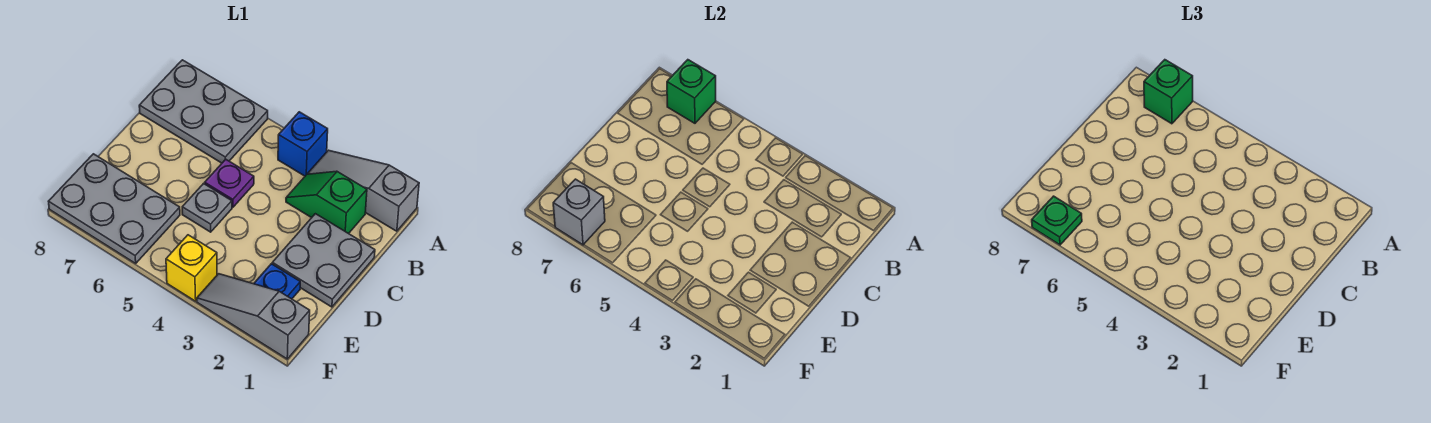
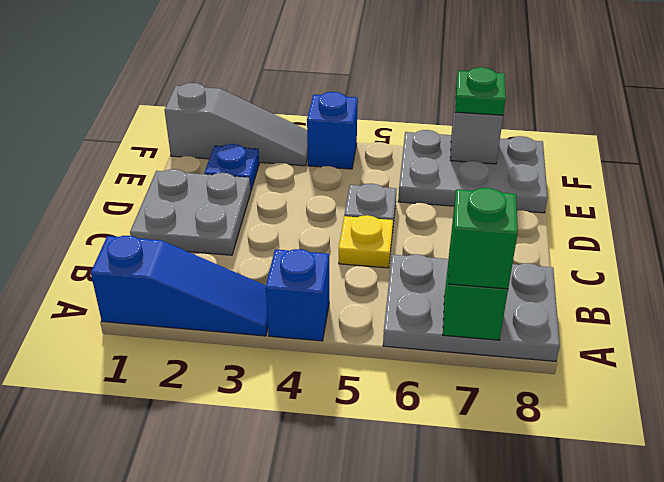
grey 1x3 slope [308,150,419,231] -> blue 1x3 slope [91,236,268,336]
green 1x2 slope [286,171,367,234] -> none
purple 1x1 plate [205,159,254,207] -> yellow 1x1 plate [339,215,393,268]
yellow 1x1 brick [166,235,217,301] -> blue 1x1 brick [307,92,358,169]

